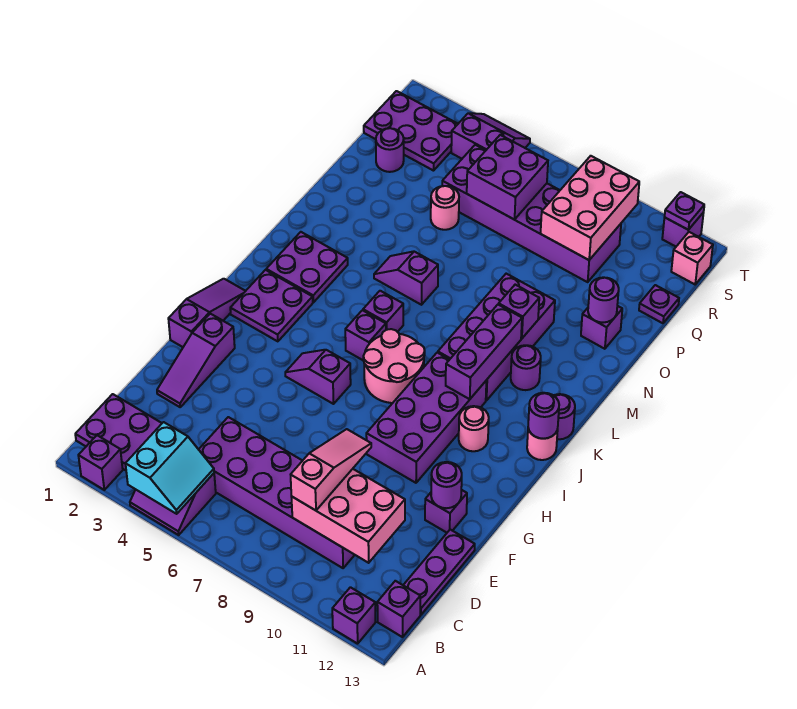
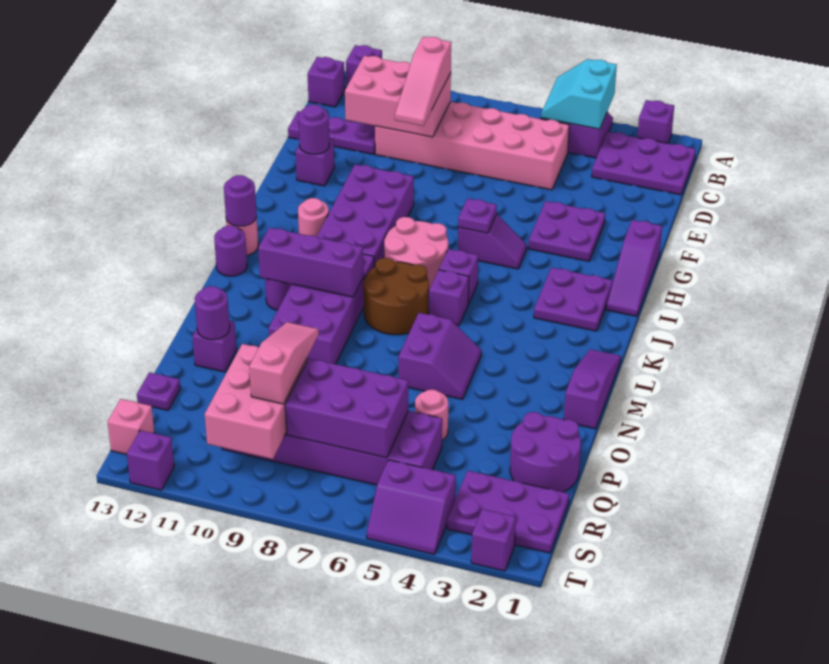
purple 2x6 brick [199,417,354,568] -> pink 2x6 brick [375,102,569,190]
purple 1x3 plate [403,530,475,615] -> purple 1x3 plate turned to [288,111,375,154]
purple 1x3 slope [157,314,235,407] -> purple 1x3 slope moved to [564,349,621,429]
purple 1x3 brick [446,304,522,399] -> purple 1x3 brick turned to [258,228,363,297]
purple 2x2 plate [266,232,348,302] -> purple 2x2 plate moved to [528,201,605,261]
none -> brown 2x2 round brick [364,258,429,335]
purple 1x2 slope [374,251,438,305] -> purple 2x2 slope [398,313,481,399]
purple 1x1 brick [499,285,539,339] -> purple 1x1 brick moved to [471,509,516,571]
none -> pink 1x3 slope [249,322,319,404]
purple 1x1 round brick [376,128,404,172] -> purple 2x2 round brick [510,412,581,492]
purple 2x2 brick [467,135,548,219] -> purple 2x3 brick [285,359,408,458]
purple 1x1 plate [665,192,704,230] -> purple 1x1 plate moved to [458,198,497,233]

